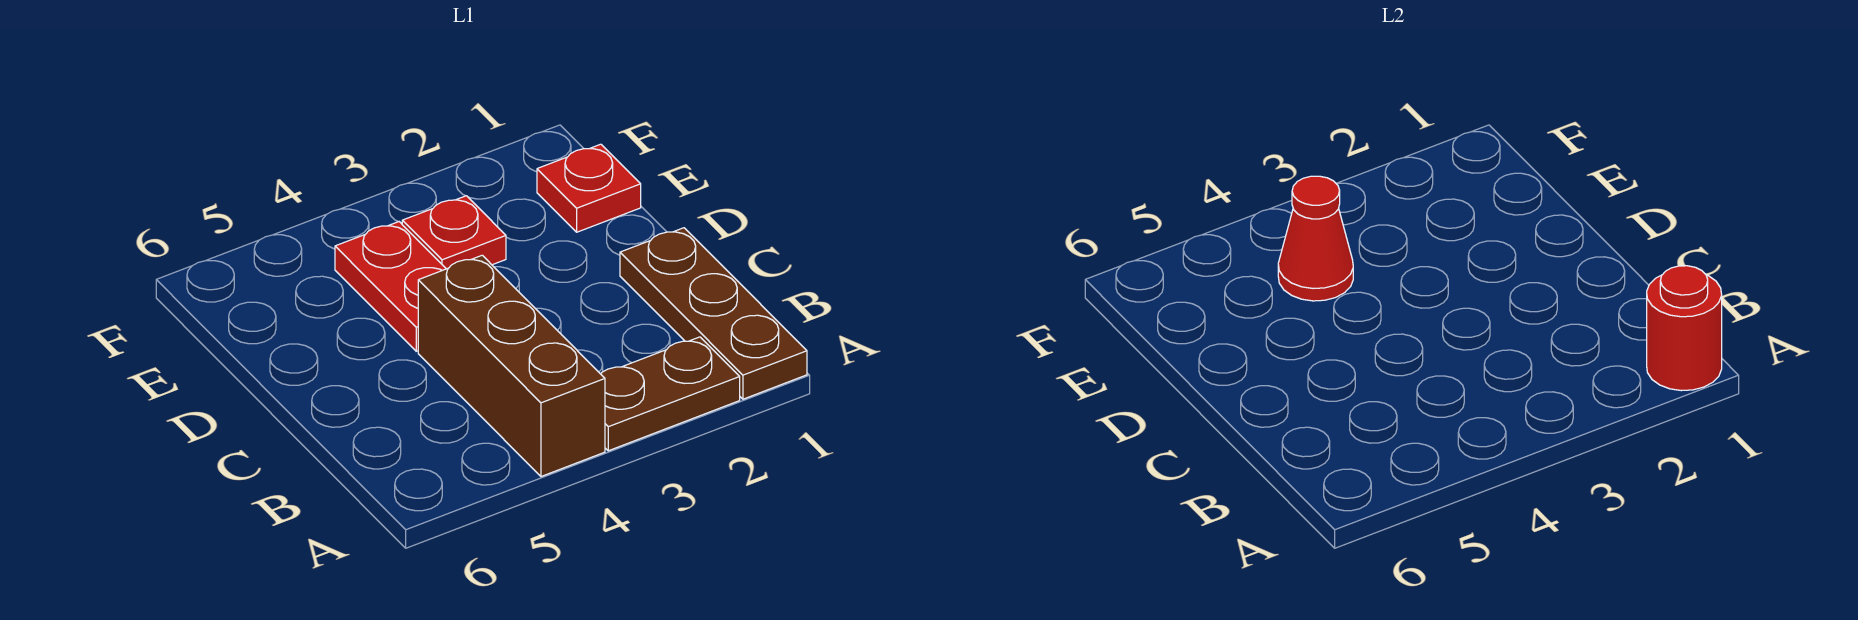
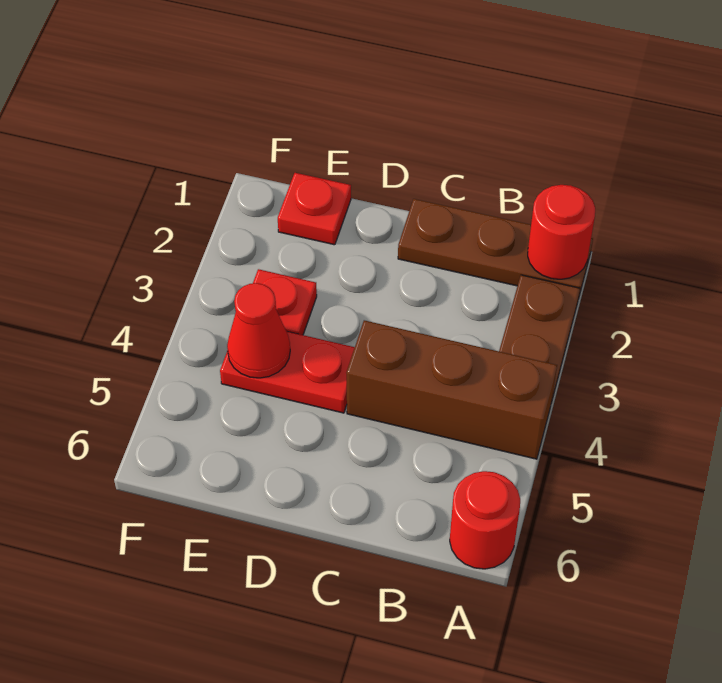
none -> red 1x1 round brick [450,471,520,569]

